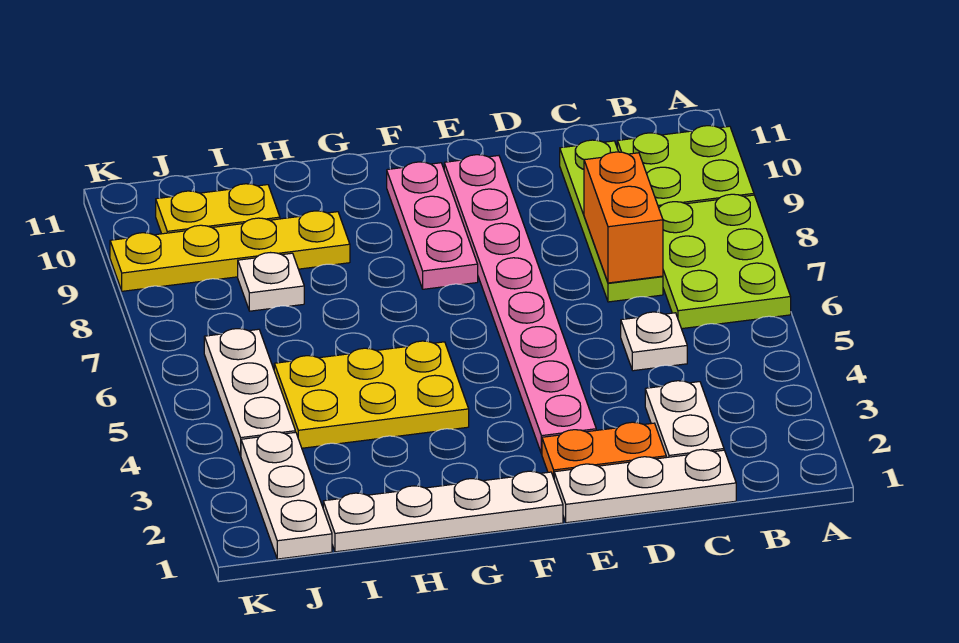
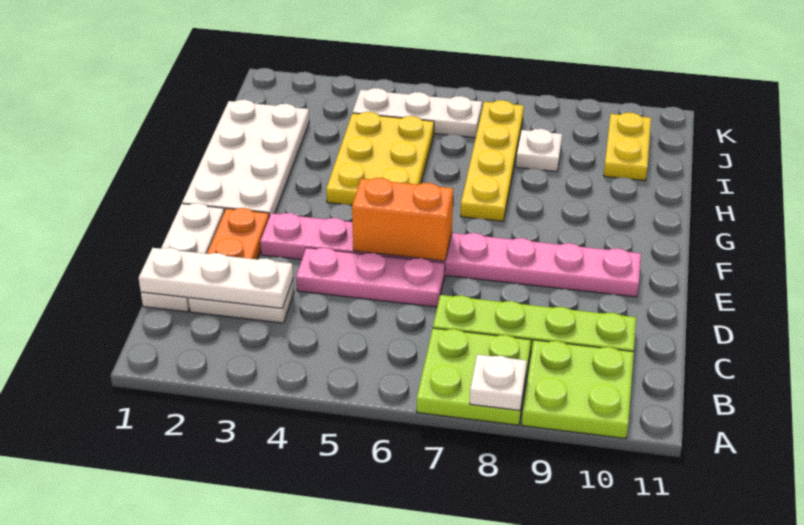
lime 2x3 plate [659,194,791,329] -> lime 2x2 plate [417,328,531,425]
white 1x1 plate [621,312,687,371] -> white 1x1 plate moved to [470,354,527,410]
orange 1x2 brick [584,152,663,283] -> orange 1x2 brick moved to [352,178,453,261]
white 1x4 plate [323,471,563,552] -> white 2x4 plate [182,100,309,217]
pink 1x3 plate [387,162,478,289] -> pink 1x3 plate moved to [296,248,445,307]
yellow 1x4 plate [110,211,350,291] -> yellow 1x4 plate moved to [461,100,524,221]
white 1x3 plate [241,432,332,559] -> white 1x3 plate moved to [139,248,293,308]

